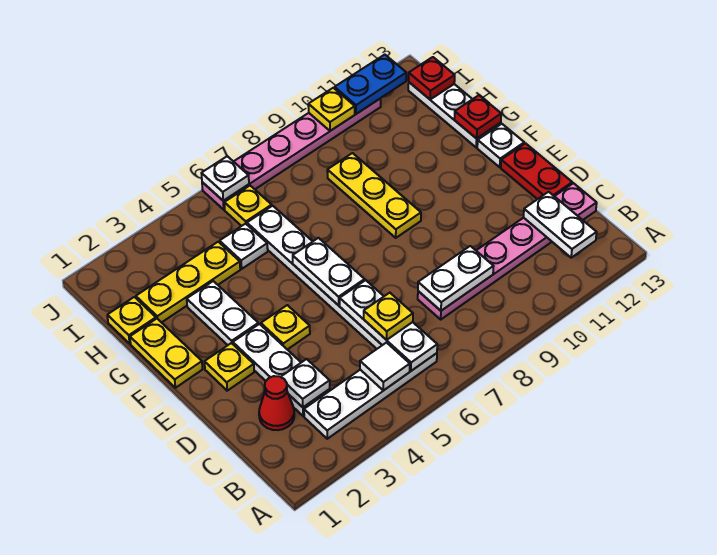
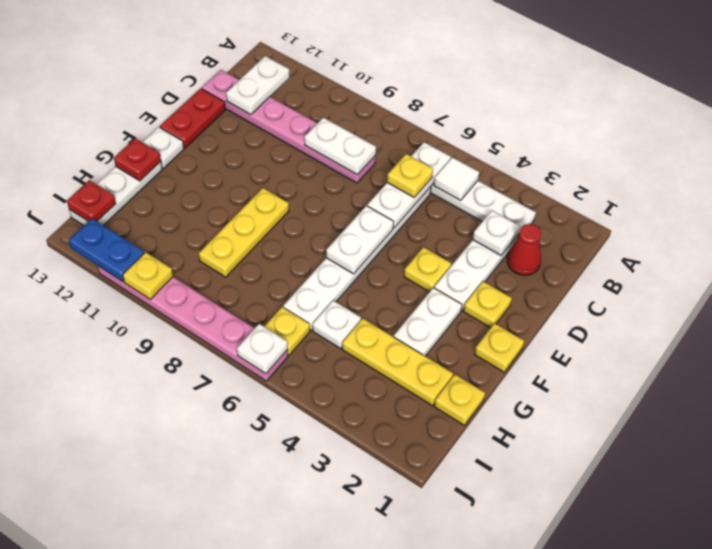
yellow 1x2 plate [130,319,203,388] -> yellow 1x1 plate [475,323,524,372]

